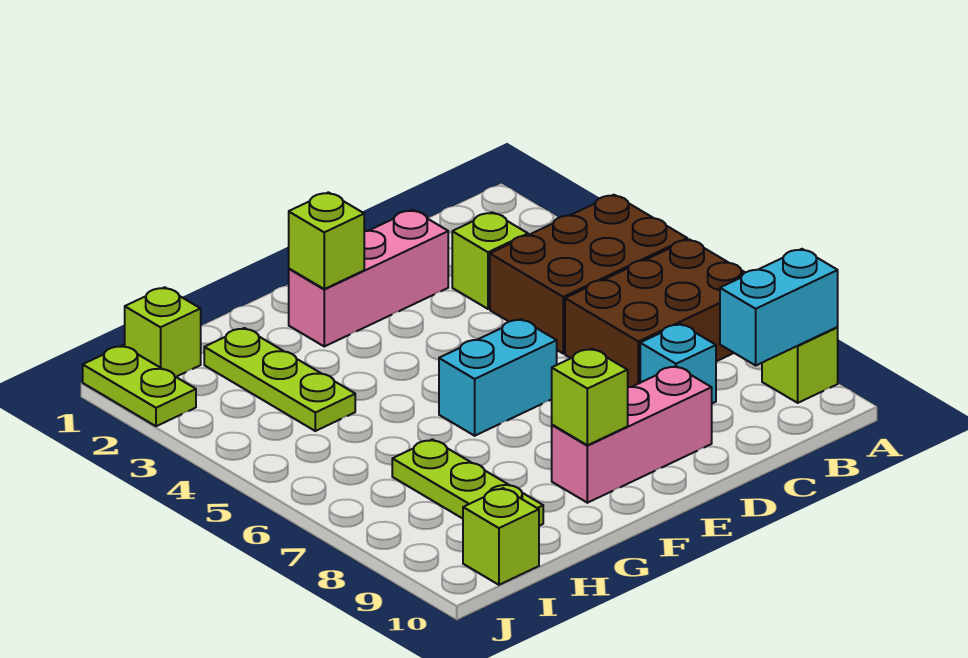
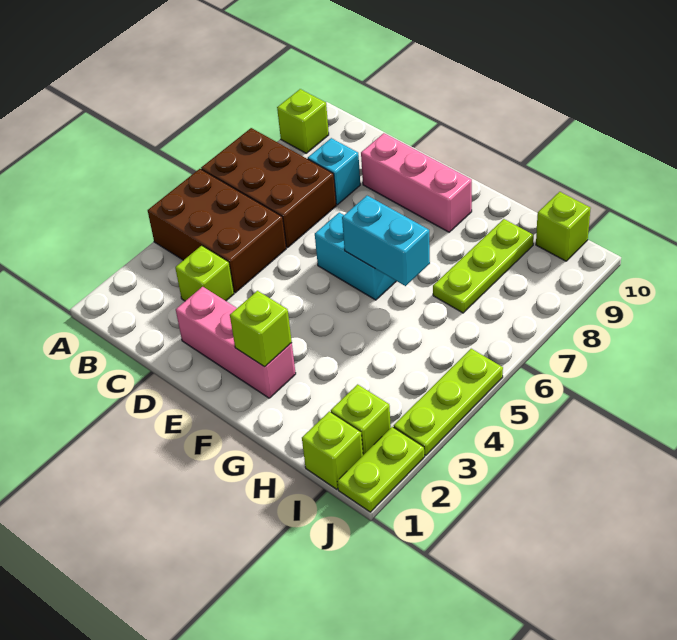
cyan 1x2 brick [720,249,838,365] -> cyan 1x2 brick moved to [342,196,430,286]
lime 1x1 brick [552,349,628,445] -> lime 1x1 brick moved to [331,384,391,455]
lime 1x3 plate [204,328,355,431] -> lime 1x3 plate moved to [394,349,503,456]

